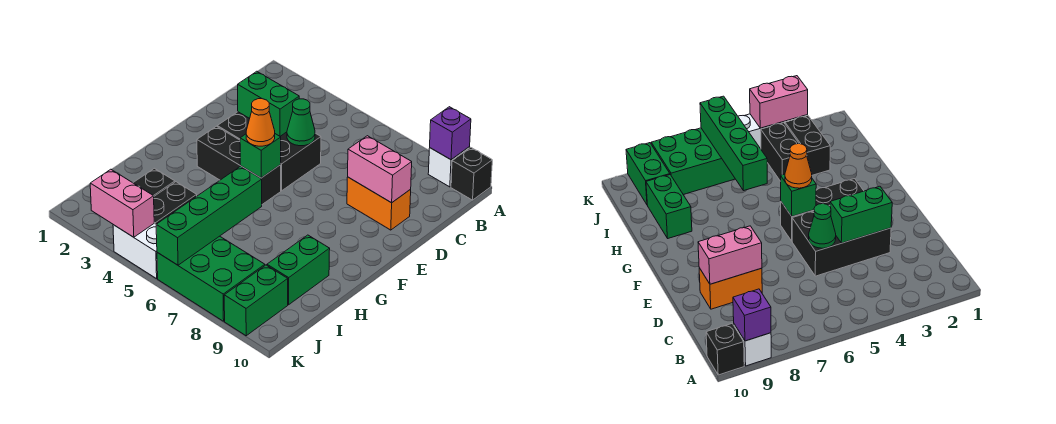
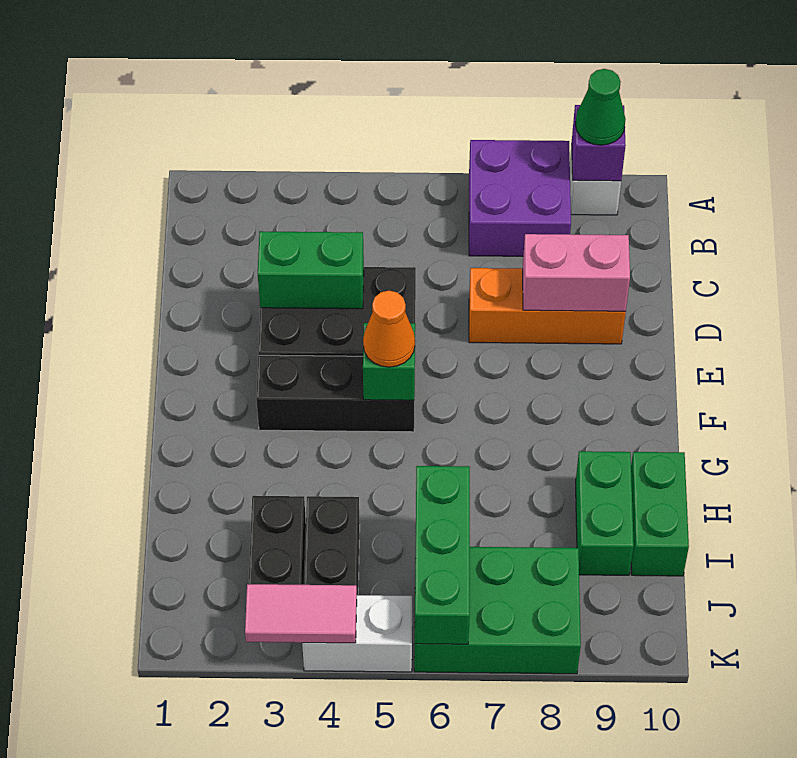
none -> purple 2x2 brick [469,140,571,256]
black 1x1 brick [451,147,492,200] -> none
green 1x1 cone [287,99,315,146] -> green 1x1 cone moved to [575,69,626,145]
orange 1x2 brick [347,177,411,230] -> orange 1x3 brick [469,268,626,344]
green 1x4 brick [156,166,262,265] -> green 1x3 brick [415,466,470,644]
green 1x2 brick [224,265,288,336] -> green 1x2 brick moved to [631,452,689,576]
pink 1x2 brick [90,169,154,237] -> pink 1x2 tile [245,584,357,643]

